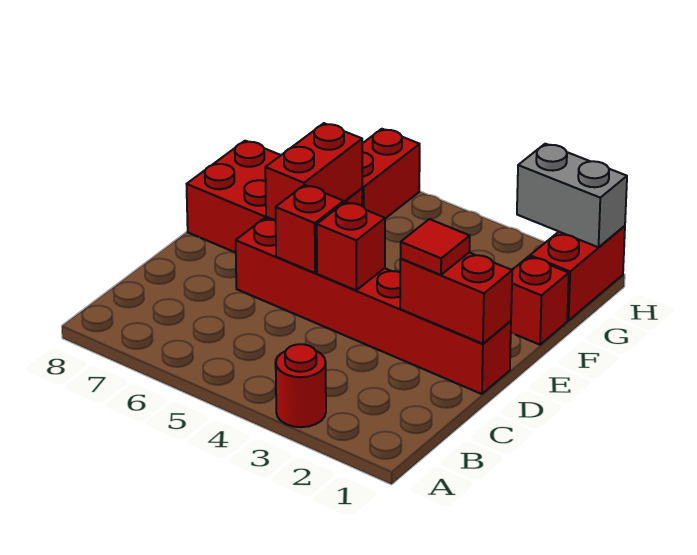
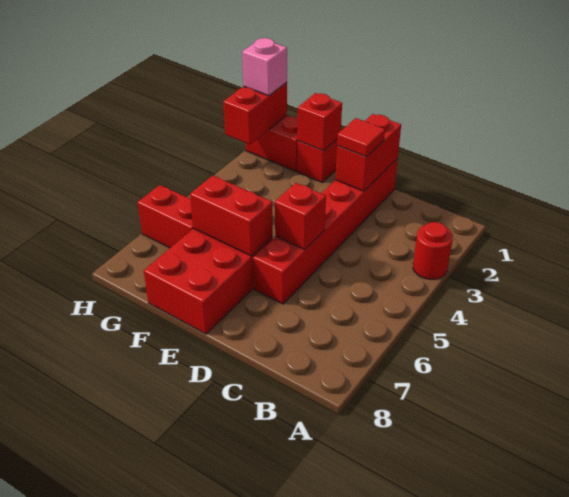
red 1x1 brick [317,202,385,290] -> red 1x1 brick moved to [297,93,342,151]
grey 1x2 brick [517,144,627,247] -> red 1x2 brick [223,83,287,144]
none -> pink 1x1 brick [242,38,287,96]

